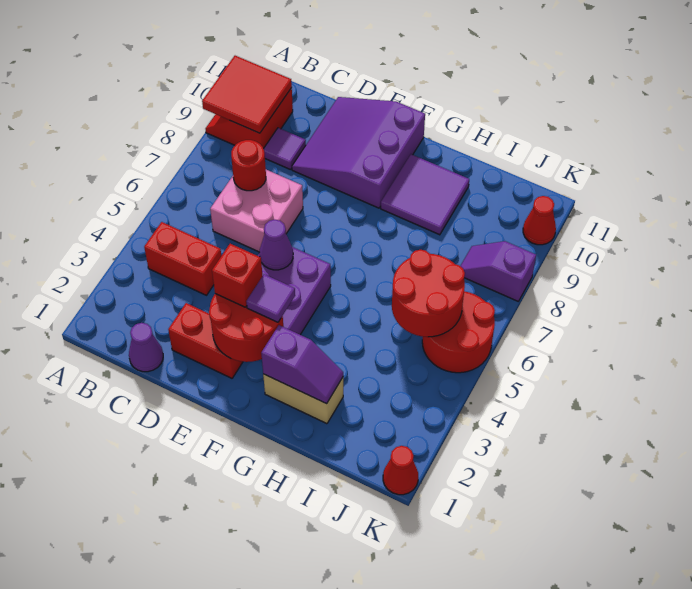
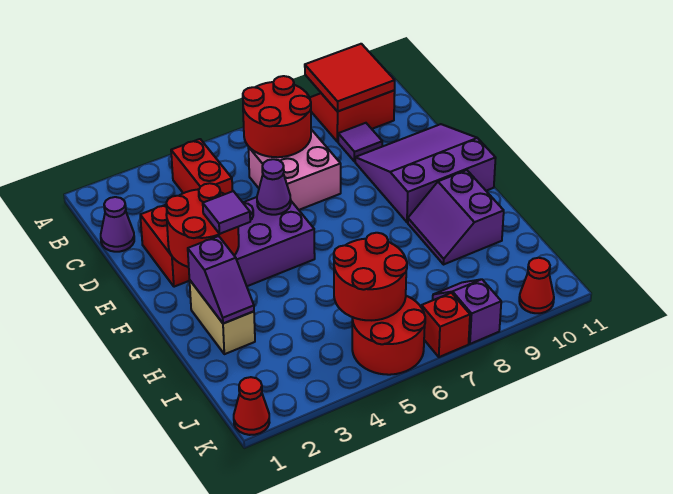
red 1x1 round brick [231,140,266,191] -> red 2x2 round brick [243,76,311,157]
red 1x1 brick [212,244,262,307] -> red 1x1 brick moved to [422,293,470,357]
purple 2x2 tile [381,154,469,235] -> purple 2x2 slope [408,170,504,264]

